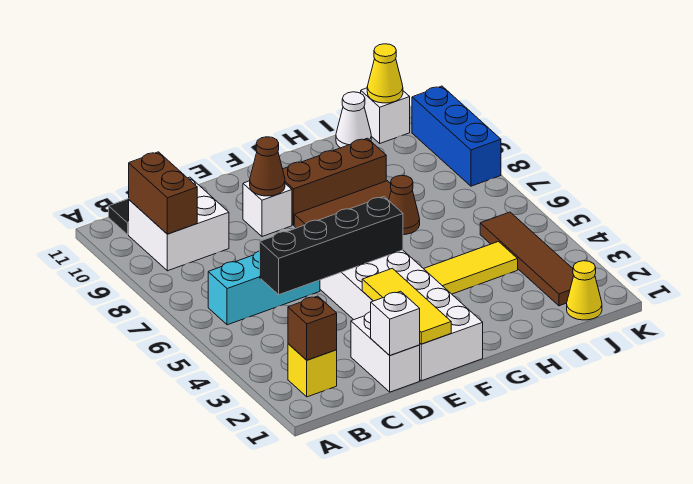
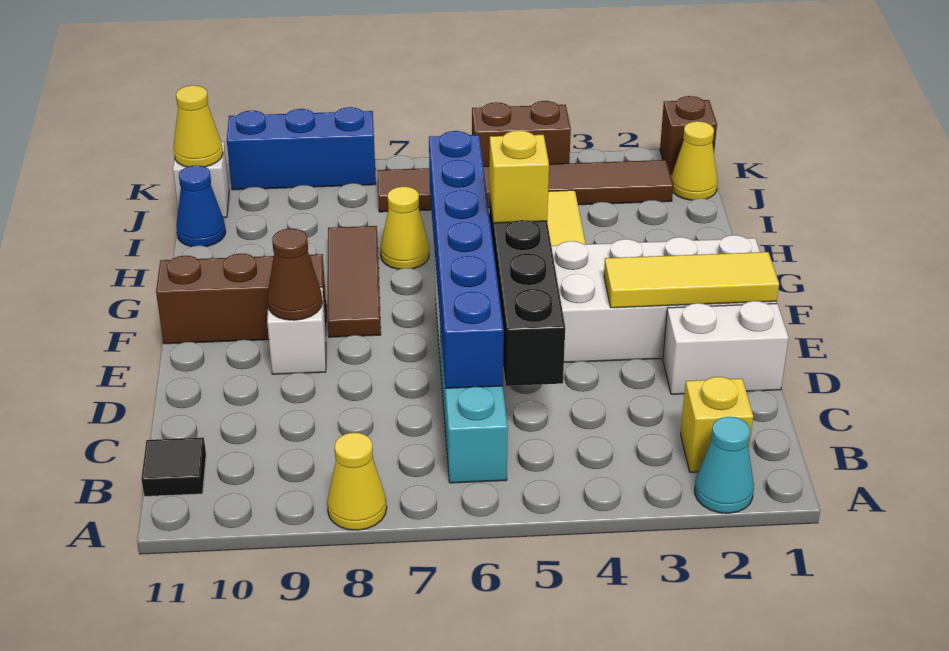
none -> cyan 1x1 cone [695,417,754,513]
none -> yellow 1x1 cone [327,433,387,530]
brown 1x1 brick [288,296,337,360] -> brown 1x1 brick moved to [660,96,717,174]
white 2x2 brick [129,177,229,271] -> none
brown 1x2 brick [129,152,197,234] -> brown 1x2 brick moved to [472,101,571,166]
none -> blue 1x6 brick [429,131,504,388]
white 1x1 brick [371,291,420,355] -> none
none -> yellow 1x1 brick [489,130,549,223]
brown 1x3 brick [283,138,386,225] -> brown 1x3 brick turned to [156,253,326,344]
brown 1x1 cone [389,175,420,235] -> yellow 1x1 cone [380,187,429,269]
white 1x1 cone [336,92,371,148] -> blue 1x1 cone [176,165,226,247]
brown 1x4 tile [480,212,574,306] -> brown 1x6 tile [377,160,673,212]

